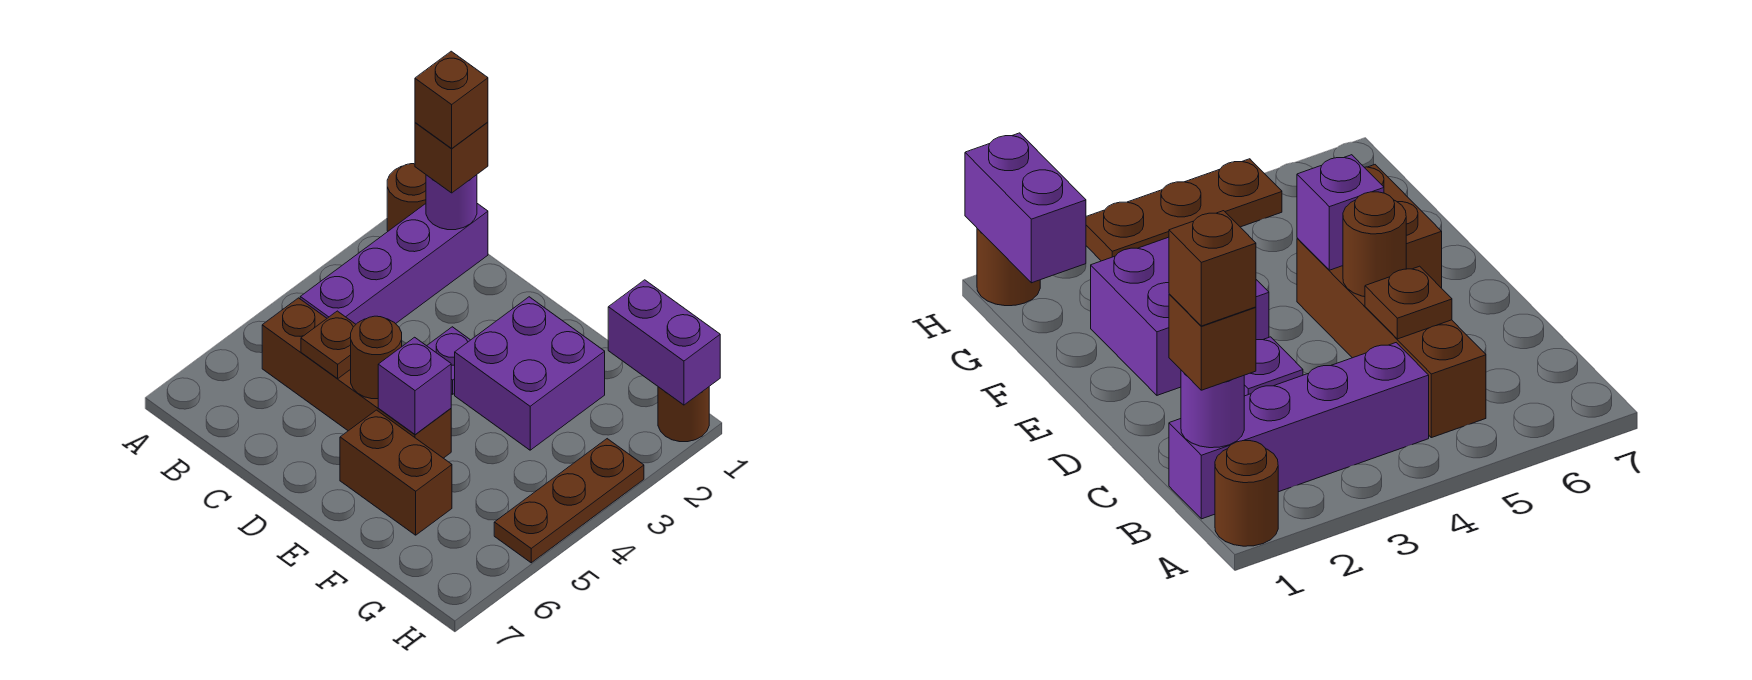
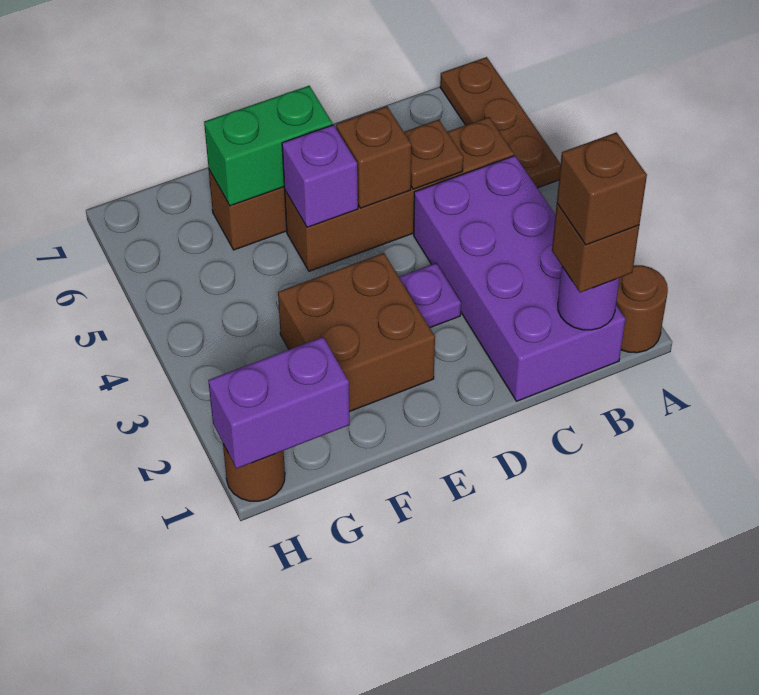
purple 1x4 brick [300,204,488,324] -> purple 2x4 brick [414,156,625,401]
brown 1x1 round brick [351,316,402,399] -> brown 1x1 brick [336,106,411,208]
purple 2x2 brick [455,297,605,450] -> brown 2x2 brick [278,253,435,412]
none -> green 1x2 brick [204,86,333,206]
brown 1x3 plate [494,439,644,563] -> brown 1x3 plate moved to [440,57,561,188]

